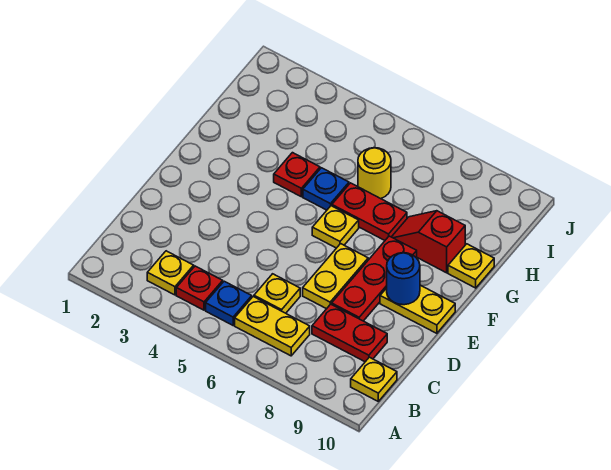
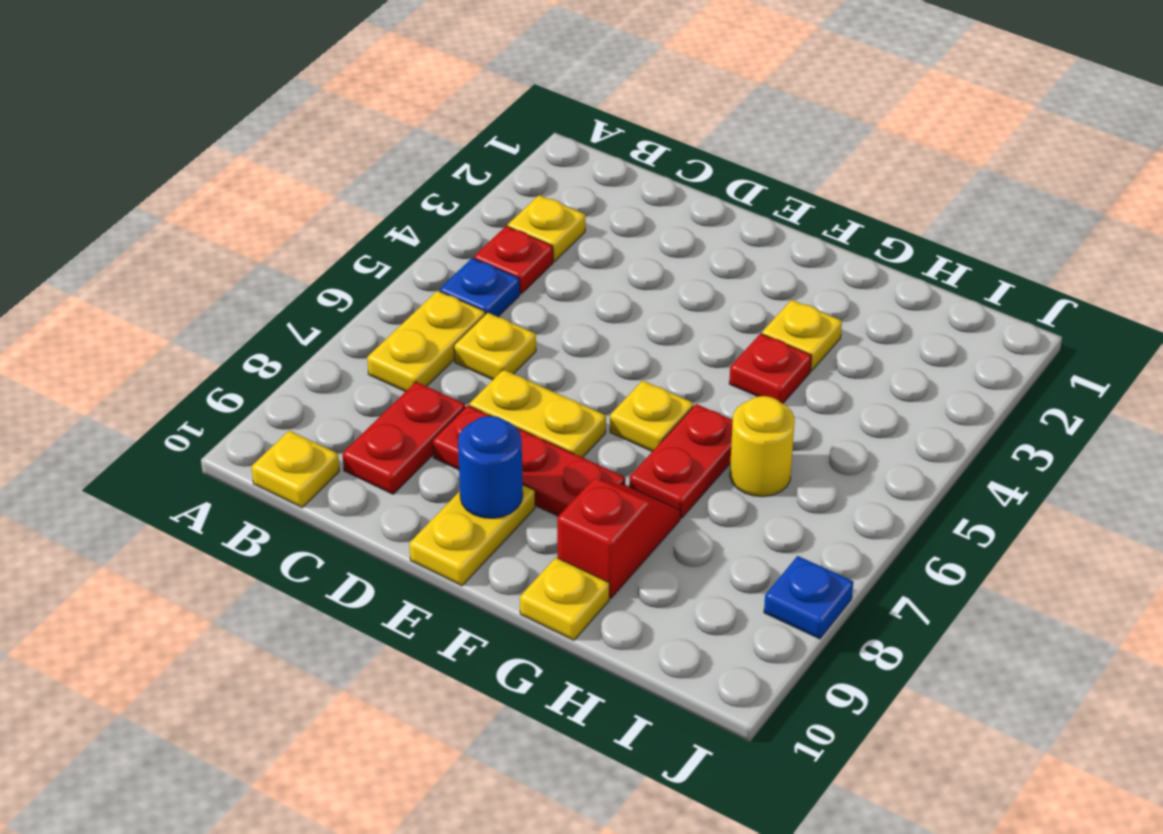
none -> yellow 1x1 plate [762,300,842,371]
blue 1x1 plate [303,168,349,210] -> blue 1x1 plate moved to [764,556,853,639]

